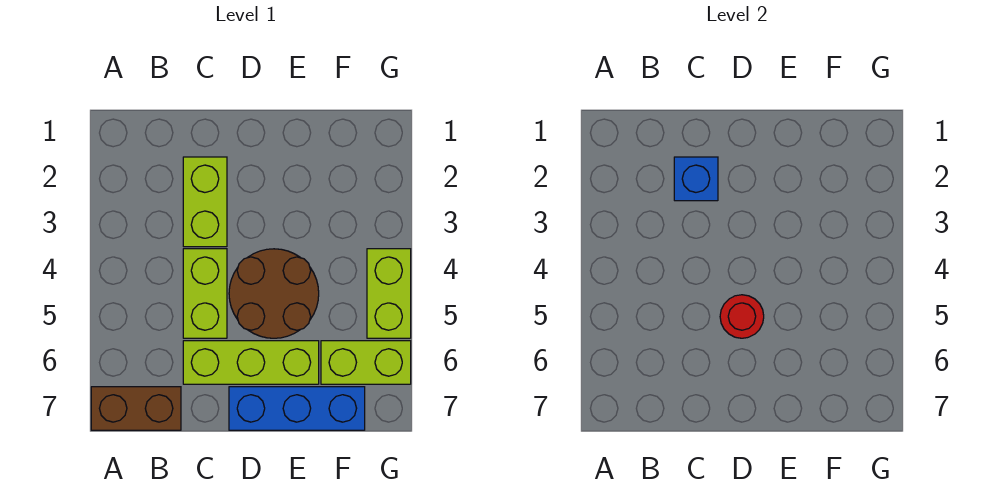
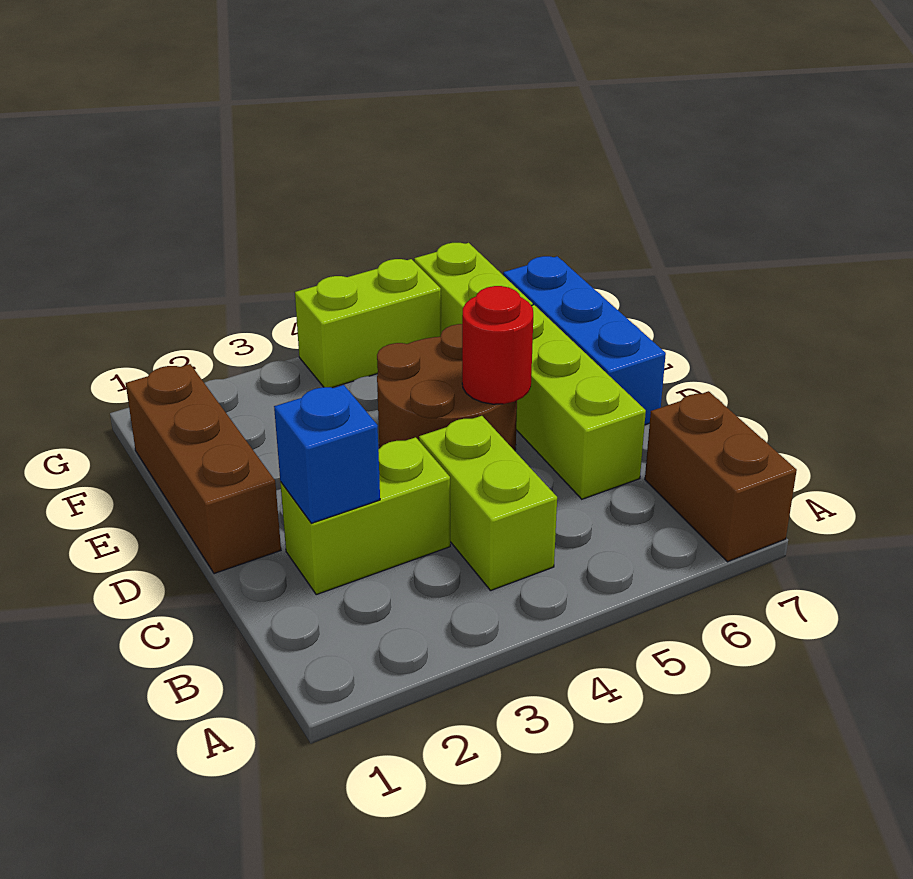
lime 1x2 brick [183,249,227,338] -> lime 1x2 brick turned to [419,416,557,590]
none -> brown 1x3 brick [126,364,281,574]

